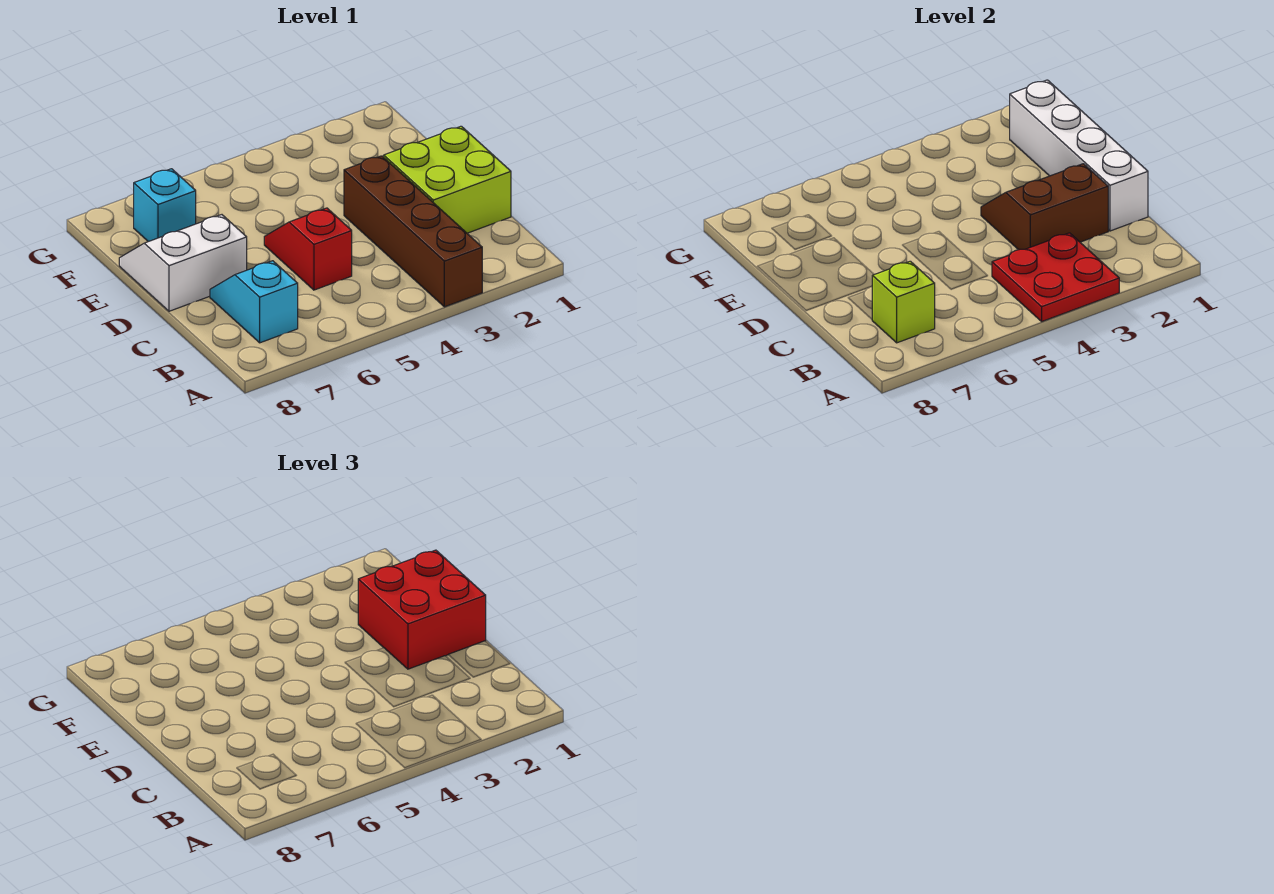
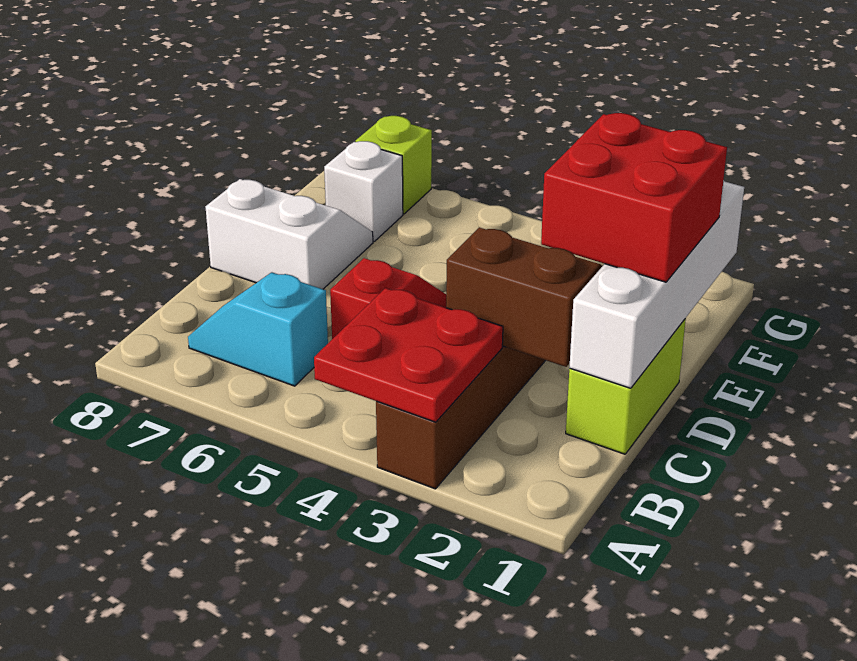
cyan 1x2 slope [210,261,298,343] -> cyan 1x2 slope turned to [188,272,328,386]
lime 1x1 brick [872,261,935,343] -> lime 1x1 brick moved to [356,116,432,214]
lime 2x2 brick [384,126,511,233] -> lime 1x2 brick [566,319,686,454]
cyan 1x1 brick [134,169,196,242] -> white 1x1 brick [324,141,403,241]

